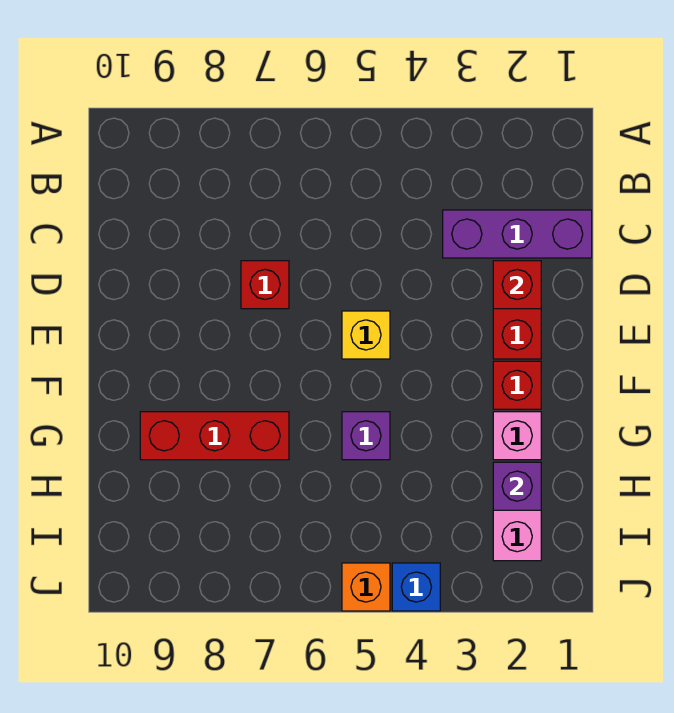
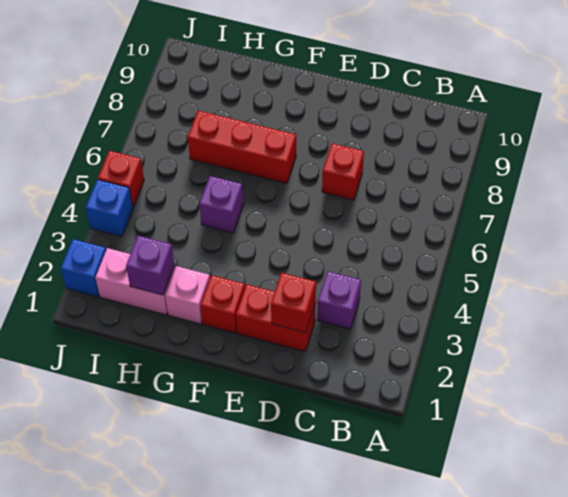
purple 1x3 brick [443,210,592,258] -> purple 1x1 brick [317,271,361,329]
yellow 1x1 brick [342,311,390,359] -> none
red 1x3 brick [140,412,289,460] -> red 1x3 brick turned to [188,111,296,183]
none -> blue 1x1 brick [61,239,106,297]
orange 1x1 brick [342,563,390,611] -> red 1x1 brick [98,151,144,207]

